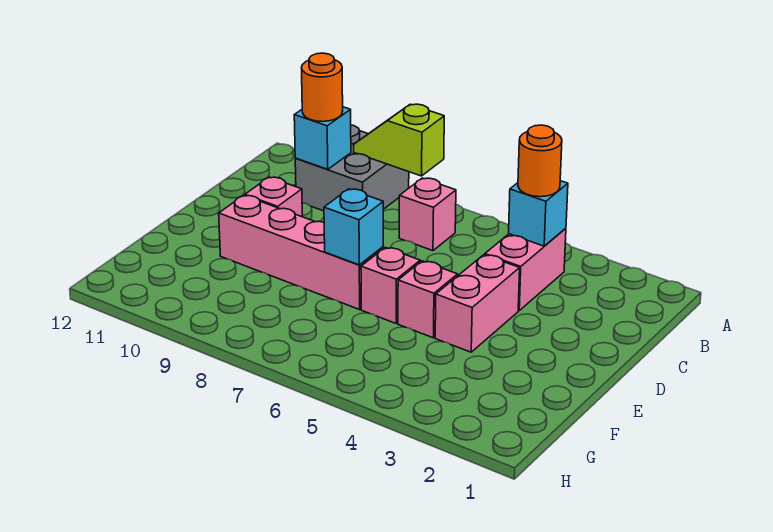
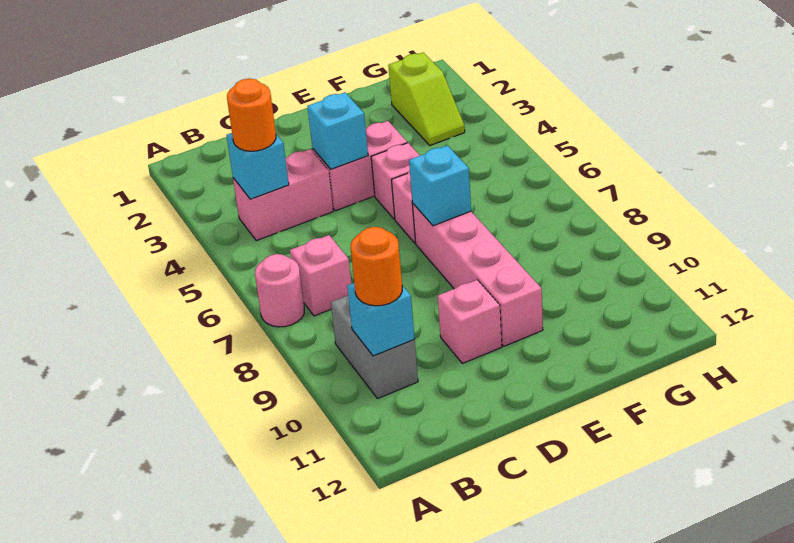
none -> pink 1x1 round brick [255,254,304,327]
lime 1x2 slope [354,104,444,176] -> lime 1x2 slope moved to [388,53,465,145]
grey 2x2 brick [295,125,409,211] -> grey 1x2 brick [331,296,418,399]
none -> cyan 1x1 brick [307,93,368,169]

